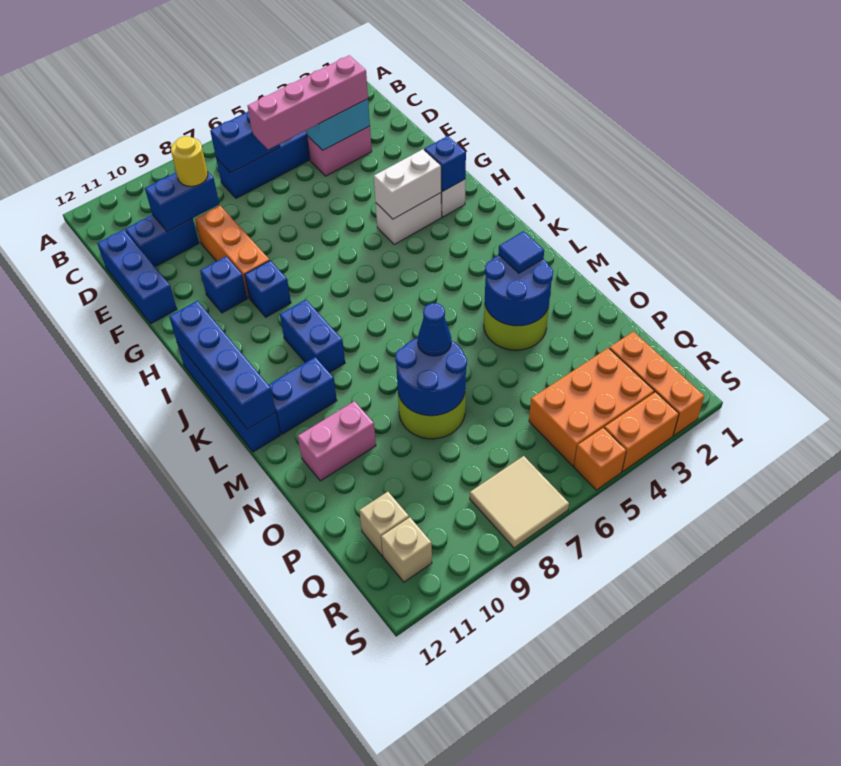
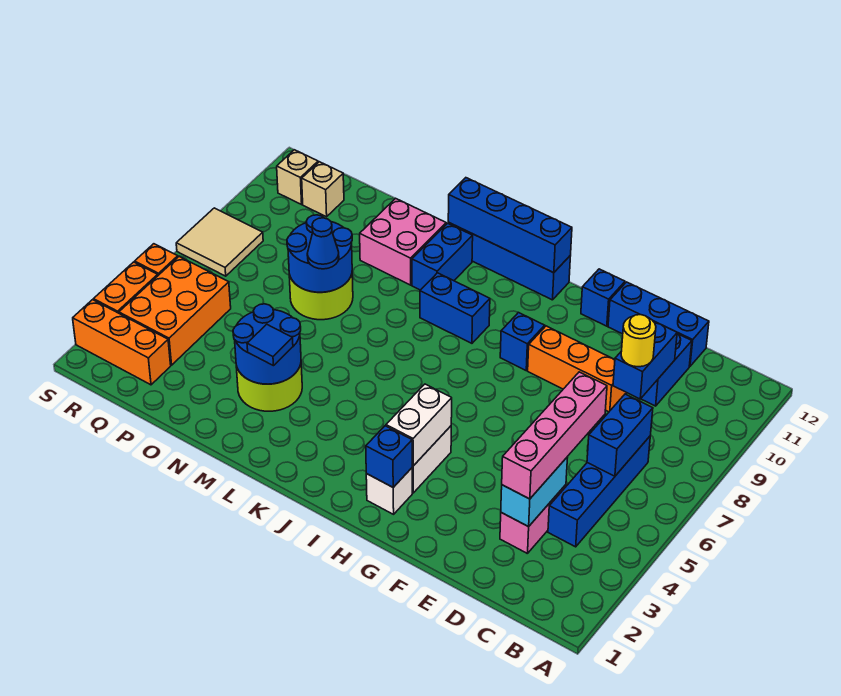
blue 1x1 brick [200,256,247,313] -> blue 1x1 brick moved to [581,269,625,326]
pink 1x2 brick [298,401,376,481] -> pink 2x2 brick [360,198,446,285]

